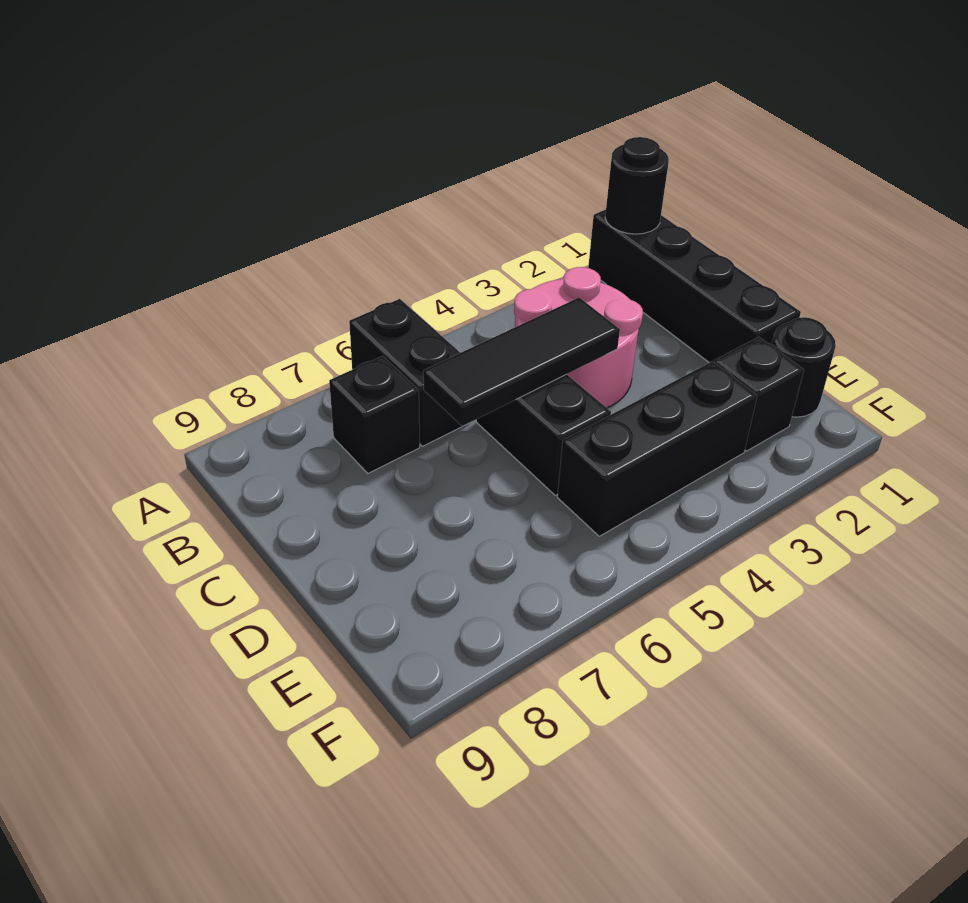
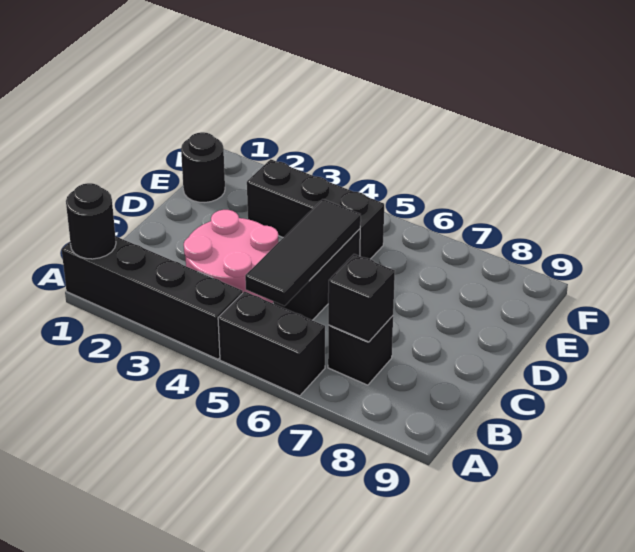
black 1x4 brick [588,210,801,363] -> black 1x4 brick turned to [62,236,243,359]
black 1x2 brick [349,299,462,446] -> black 1x2 brick turned to [218,291,325,396]
black 1x3 tile [423,297,620,426] -> black 1x3 tile turned to [245,199,361,306]
black 1x1 brick [714,337,804,451] -> black 1x1 brick moved to [328,254,395,342]

